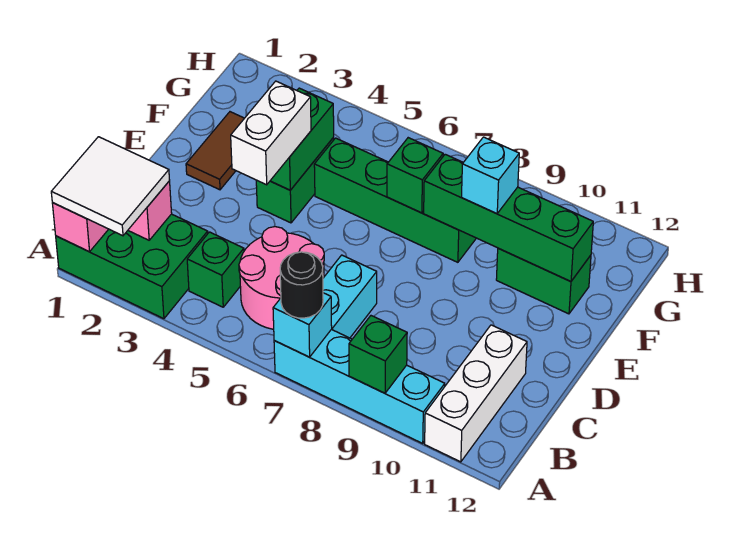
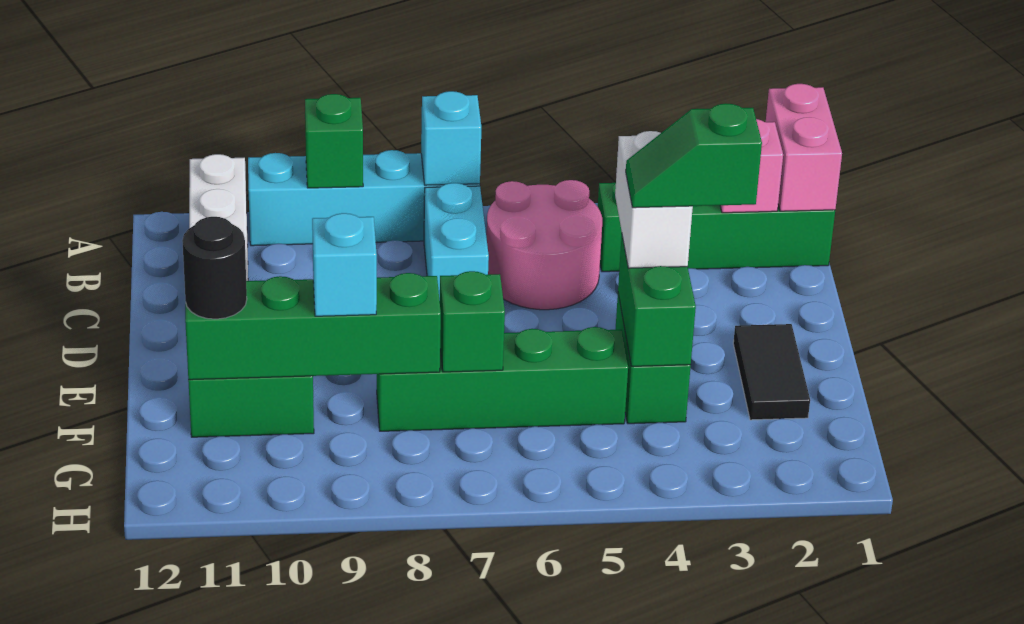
white 2x2 tile [51,137,169,236] -> none
black 1x1 round brick [280,252,323,318] -> black 1x1 round brick moved to [182,217,247,319]
brown 1x2 tile [186,112,244,190] -> black 1x2 tile [733,324,810,420]
none -> green 1x2 slope [626,103,762,208]

